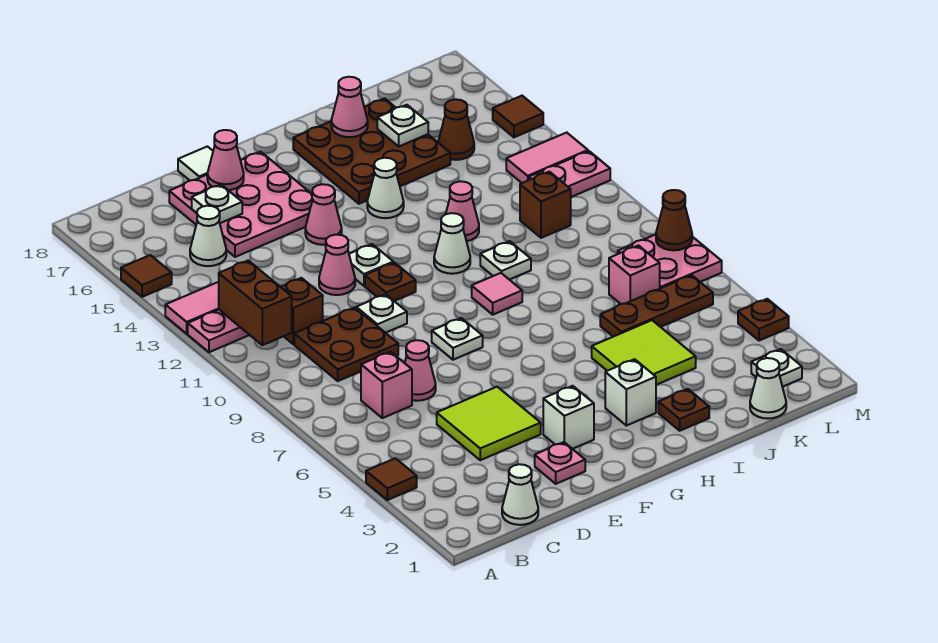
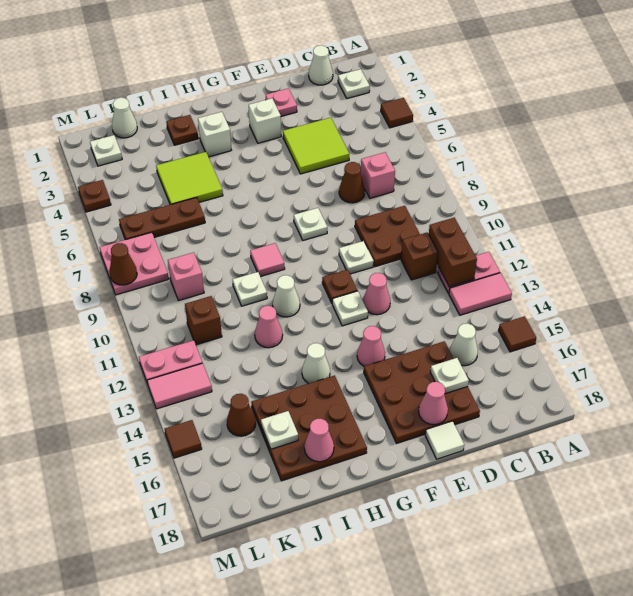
none -> white 1x1 plate [338,69,370,99]
pink 1x1 cone [405,340,436,401] -> brown 1x1 cone [339,162,365,203]
pink 3x3 plate [169,152,313,257] -> brown 3x3 plate [364,341,480,443]
pink 1x1 brick [609,245,660,304] -> pink 1x1 brick moved to [168,252,204,301]

